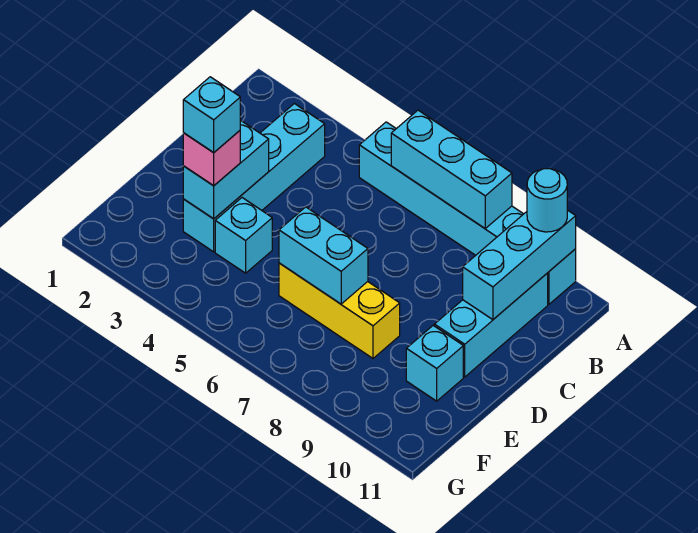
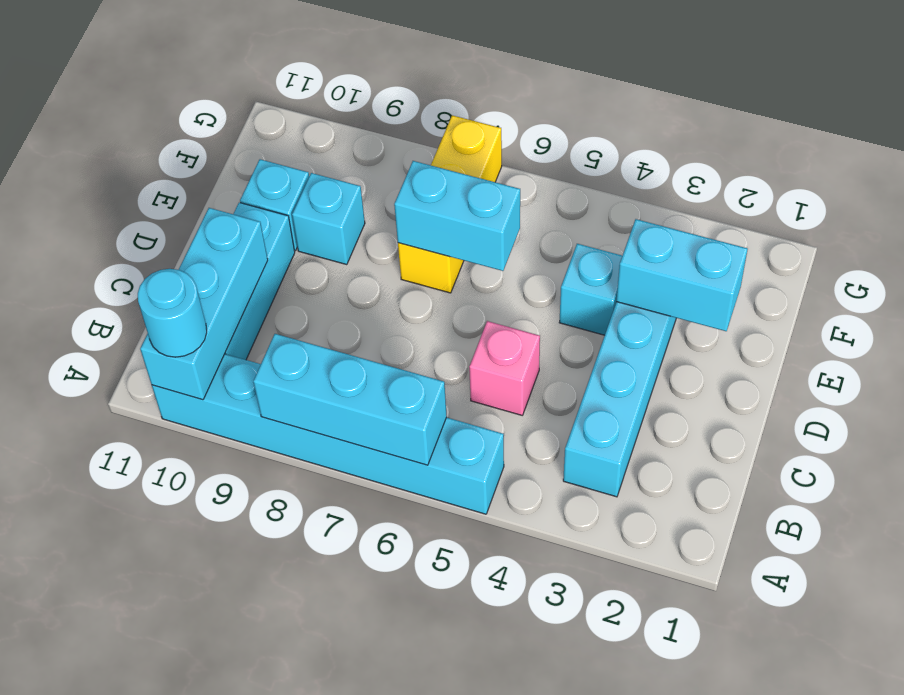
cyan 1x2 brick [183,120,269,219] -> cyan 1x2 brick turned to [616,219,748,331]
pink 1x1 brick [183,131,240,186] -> pink 1x1 brick moved to [469,321,540,415]
cyan 1x1 brick [183,77,240,153] -> cyan 1x1 brick moved to [292,173,365,265]
yellow 1x3 brick [279,263,400,358] -> yellow 1x3 brick turned to [398,115,502,293]

